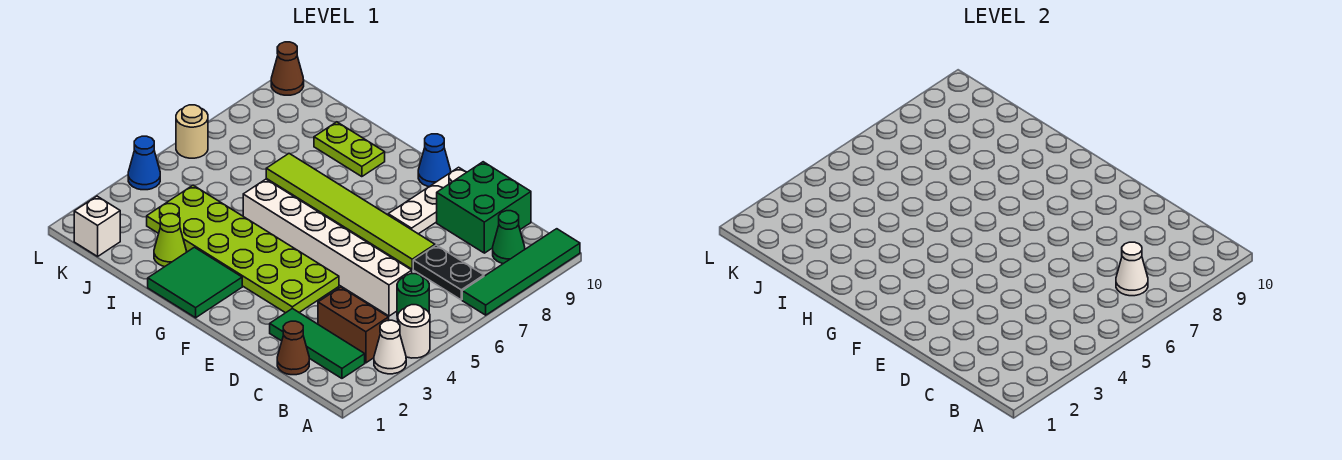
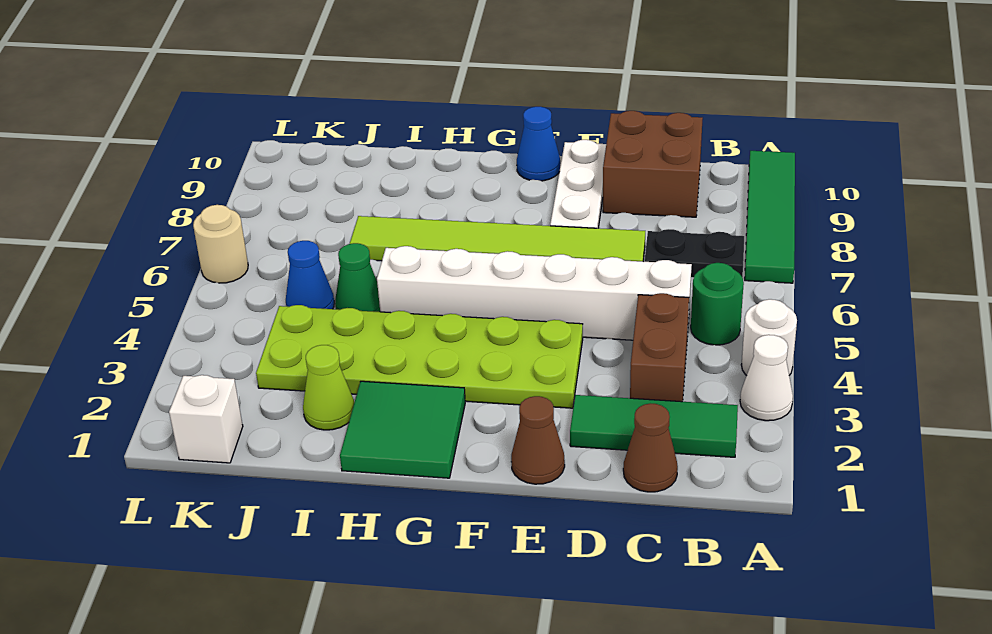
brown 1x2 brick [318,287,389,363] -> brown 1x2 brick turned to [630,293,689,402]
white 1x1 cone [1116,242,1148,296] -> none
green 1x1 cone [493,211,525,264] -> green 1x1 cone moved to [335,243,380,312]
green 2x2 brick [437,162,531,253] -> brown 2x2 brick [603,111,703,217]
lime 1x2 plate [314,122,385,177] -> none
blue 1x1 cone [128,136,160,190] -> blue 1x1 cone moved to [286,241,334,309]
brown 1x1 cone [271,42,304,95] -> brown 1x1 cone moved to [511,396,565,484]

